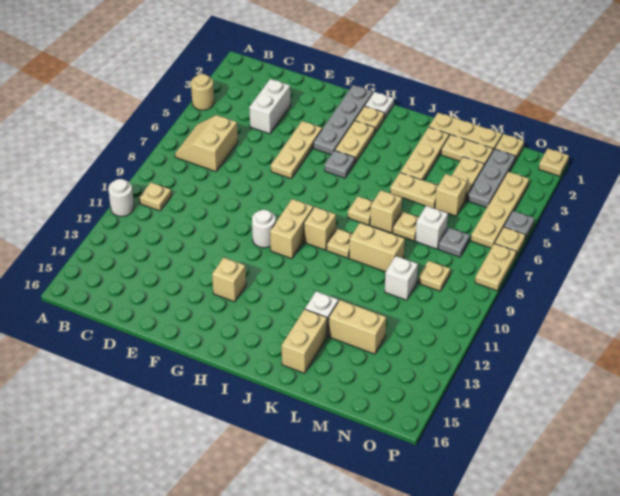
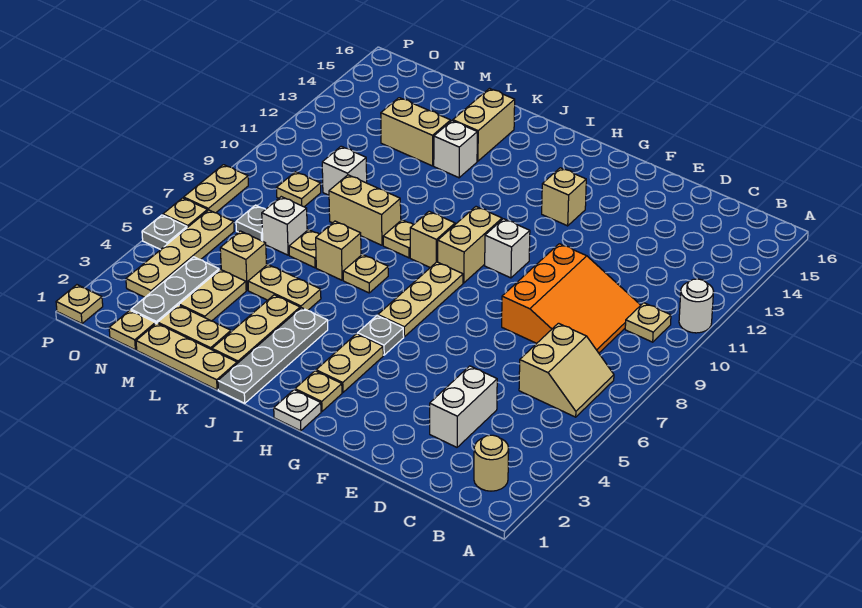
tan 1x1 round brick [191,74,214,110] -> tan 1x1 round brick moved to [474,435,509,491]
none -> orange 3x3 slope [502,244,641,353]
tan 1x3 plate [271,121,322,178] -> tan 1x3 plate moved to [378,262,463,337]
grey 1x4 plate [313,85,373,155] -> grey 1x4 plate moved to [218,308,328,403]
white 1x1 round brick [252,210,276,248] -> white 1x1 brick [485,219,530,278]

